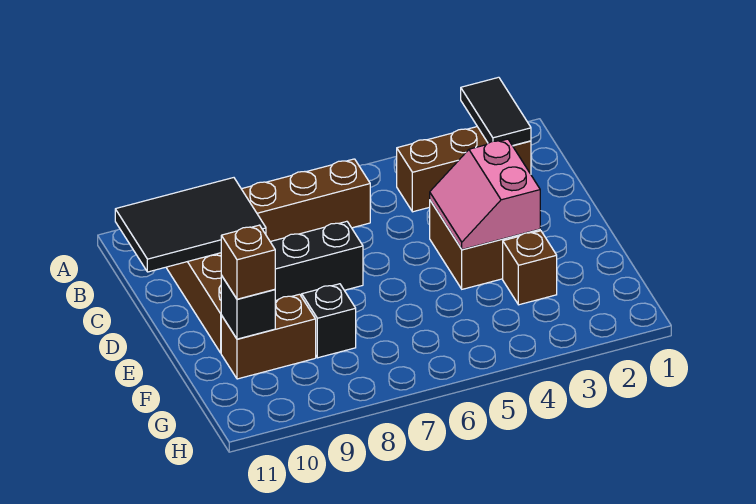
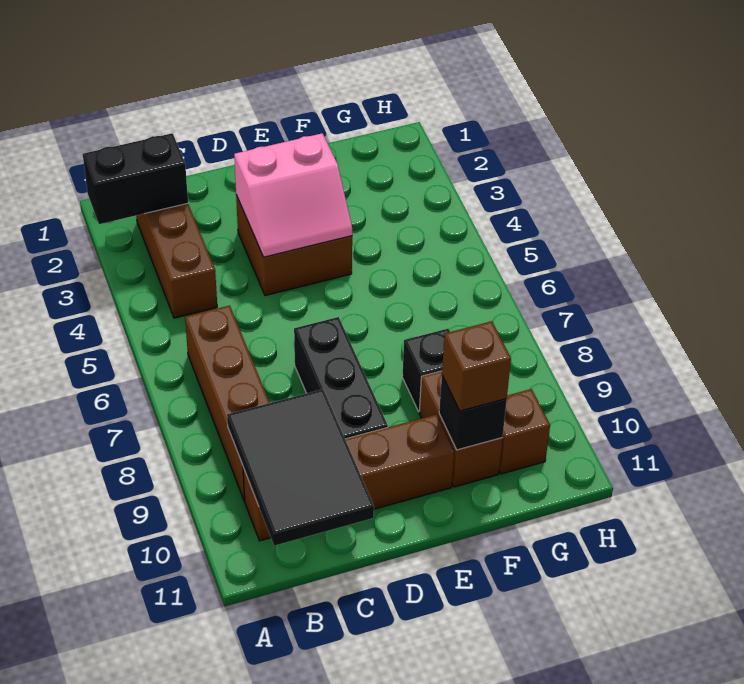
black 1x2 tile [461,77,531,146] -> black 1x2 brick [83,133,188,224]
brown 1x1 brick [503,231,557,305] -> brown 1x1 brick moved to [499,389,550,474]

